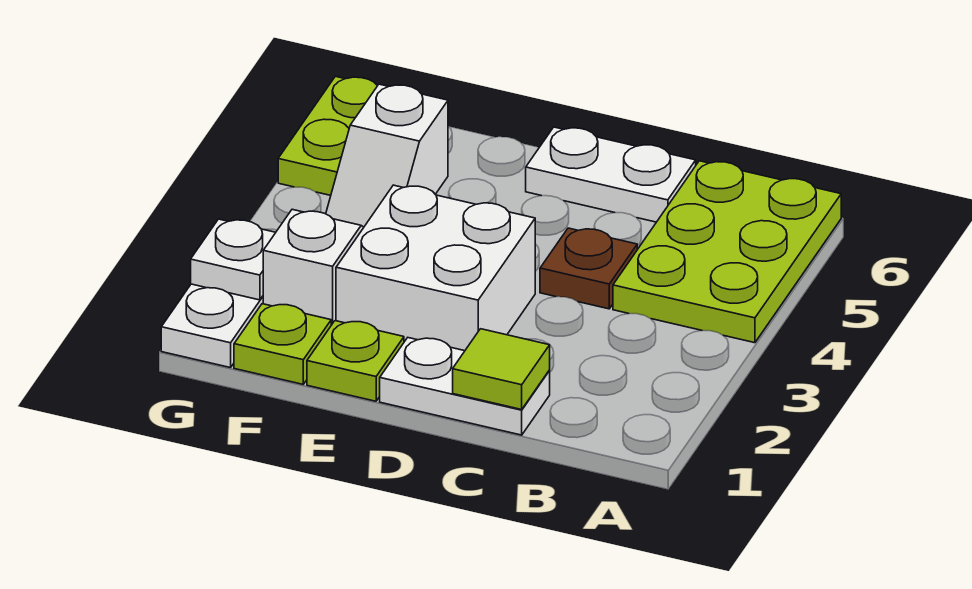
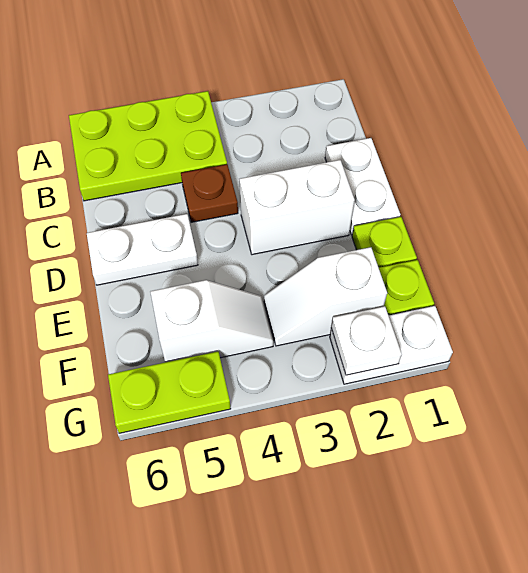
lime 1x1 tile [453,329,550,409] -> none
white 1x2 plate [526,127,696,222] -> white 1x2 plate turned to [87,214,198,285]
white 2x2 brick [336,185,535,351] -> white 1x2 brick [240,160,355,255]

